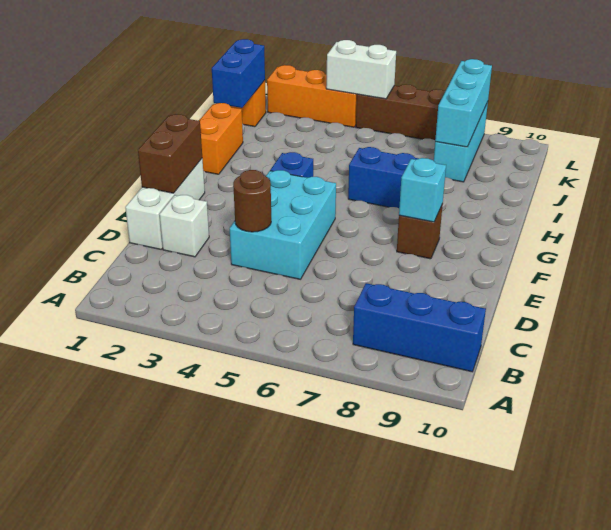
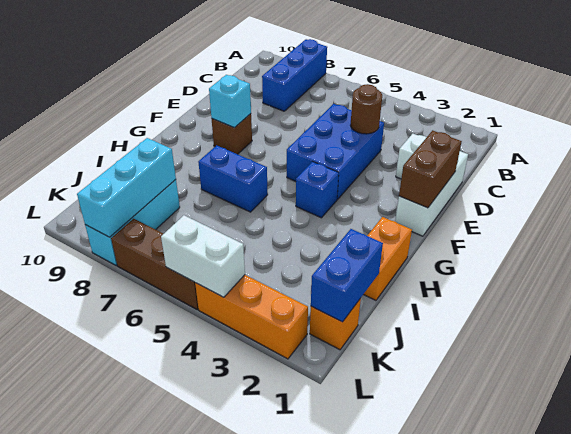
blue 1x3 brick [353,283,486,372] -> blue 1x3 brick turned to [262,39,327,111]
cyan 2x3 brick [230,170,336,279] -> blue 2x3 brick [287,104,384,199]

